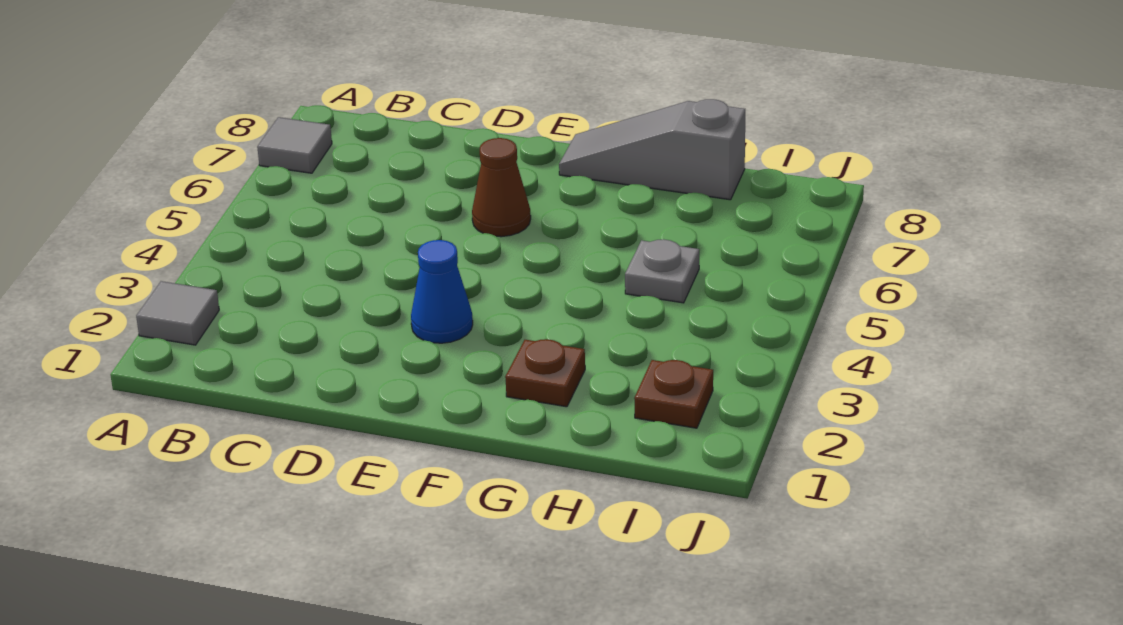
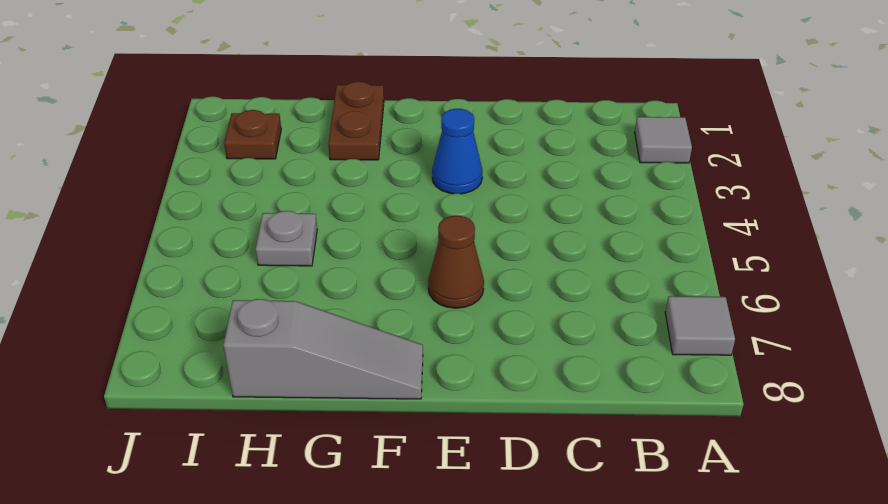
brown 1x1 plate [505,339,585,407] -> brown 1x2 plate [328,82,384,160]

